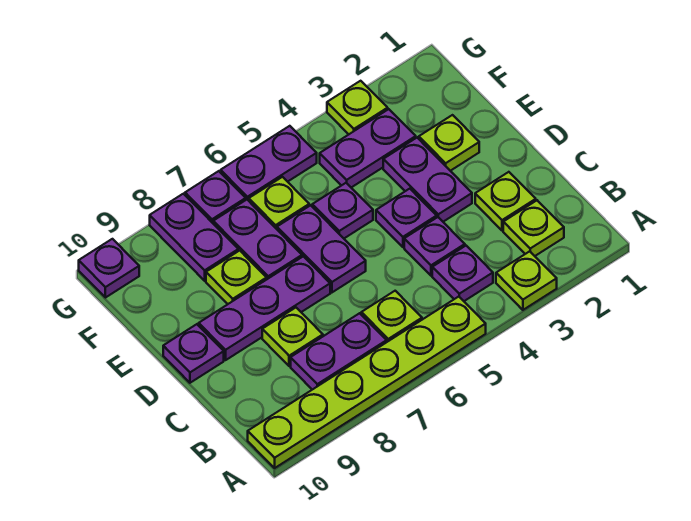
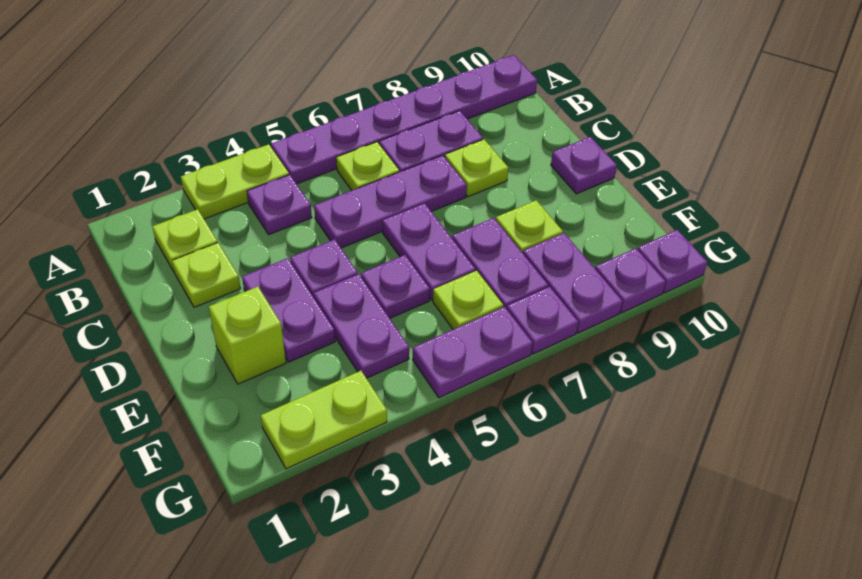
lime 1x1 plate [496,251,557,310] -> lime 1x2 plate [181,144,289,219]
lime 1x6 plate [248,297,486,468] -> purple 1x6 plate [271,55,537,184]
purple 1x1 plate [404,217,465,276] -> purple 1x1 plate moved to [595,248,666,313]
purple 1x3 plate [199,256,330,360] -> purple 1x3 plate moved to [314,155,467,248]
lime 1x1 plate [419,115,479,171] -> lime 1x1 brick [209,287,286,384]
purple 1x2 plate [320,109,416,187] -> purple 1x2 plate turned to [314,274,409,378]
lime 1x1 plate [327,81,388,134] -> lime 1x2 plate [261,371,387,469]

